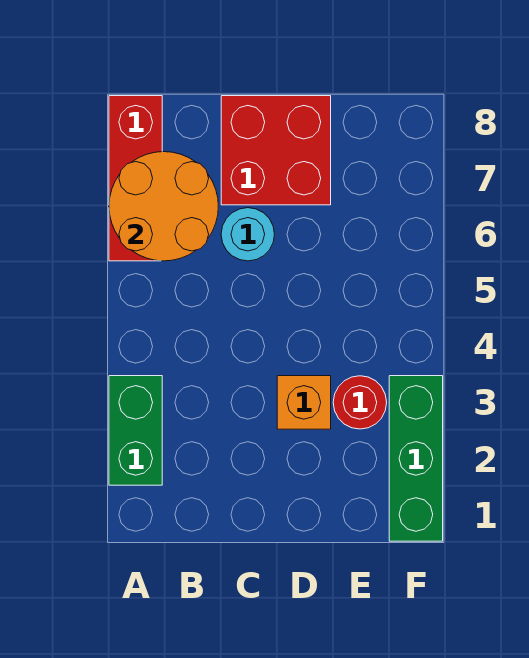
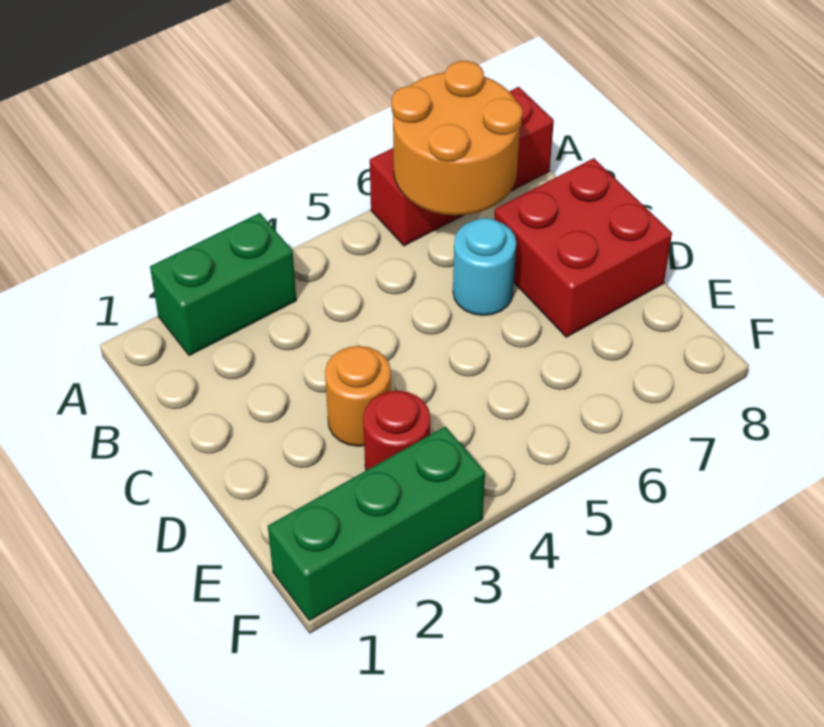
orange 1x1 brick [277,376,331,429] -> orange 1x1 round brick [325,346,391,446]

